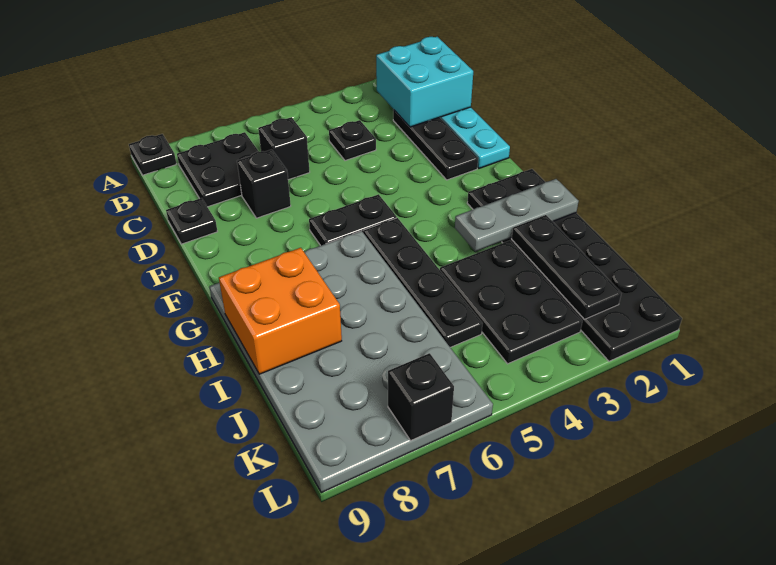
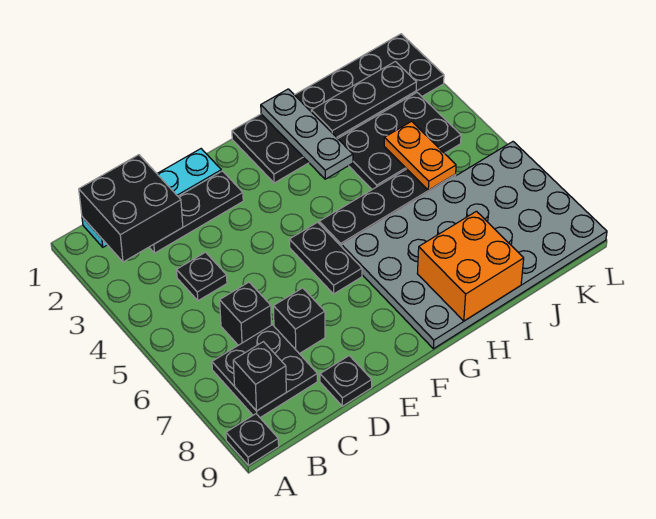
cyan 2x2 brick [376,37,473,127] -> black 2x2 brick [79,155,183,262]
none -> orange 1x2 plate [384,121,456,190]
black 1x1 brick [388,353,454,441] -> black 1x1 brick moved to [233,342,286,411]

